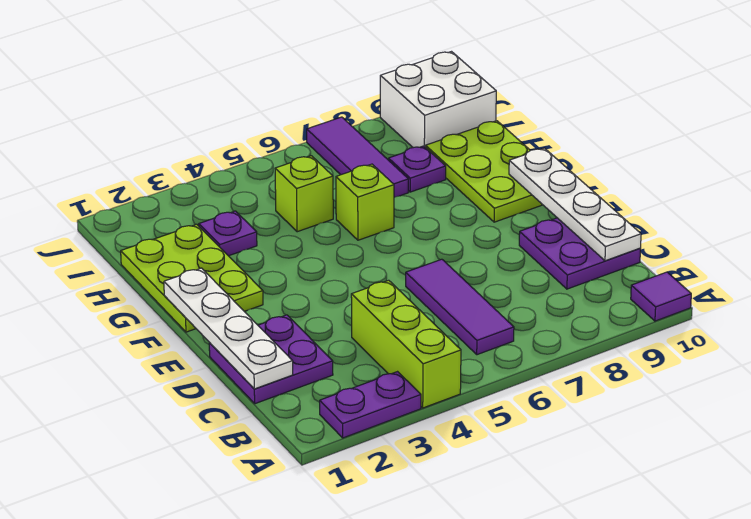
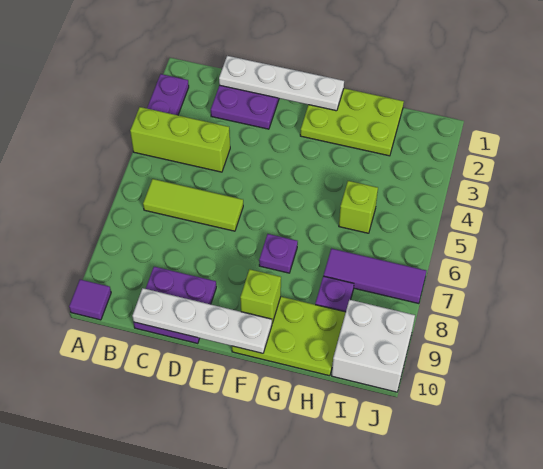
purple 1x3 tile [406,259,514,355] -> lime 1x3 tile [143,179,243,231]
lime 1x1 brick [336,164,394,240] -> lime 1x1 brick moved to [240,269,281,323]
purple 1x1 plate [199,211,257,256] -> purple 1x1 plate moved to [259,234,298,273]

